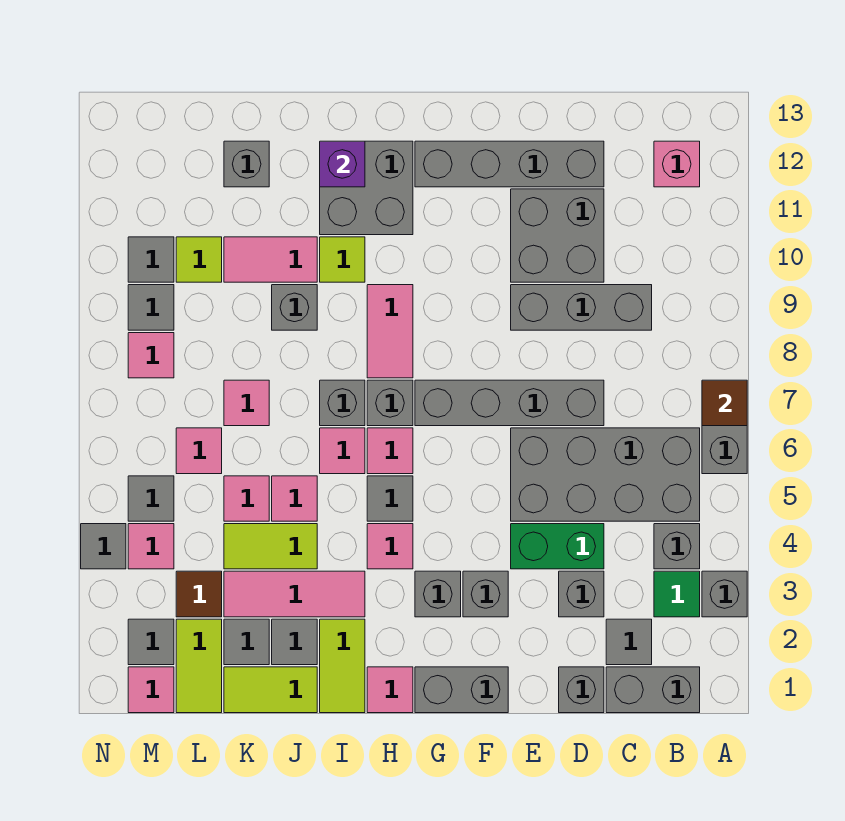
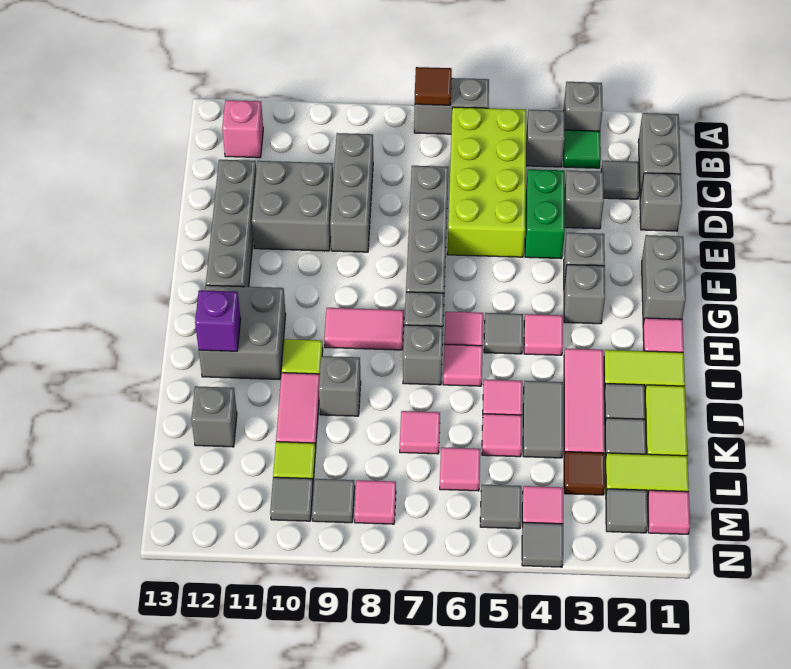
grey 2x4 brick [511,428,700,521] -> lime 2x4 brick [447,107,526,257]
lime 1x2 tile [224,524,317,569] -> grey 1x2 tile [523,381,563,458]

